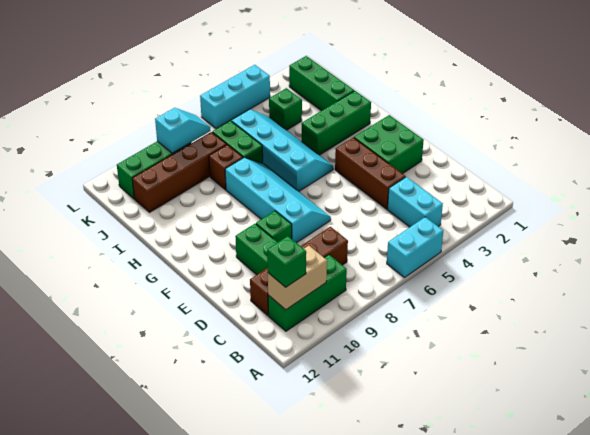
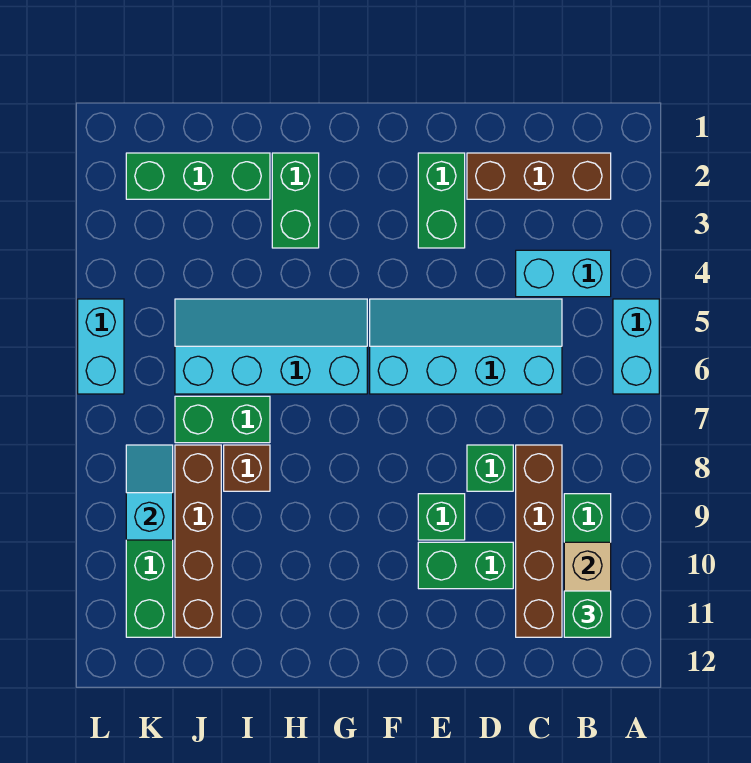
brown 1x3 brick [335,138,406,209] -> brown 1x3 brick moved to [467,153,611,199]
green 2x2 brick [354,115,424,174] -> green 1x2 brick [418,153,465,248]
cyan 2x4 slope [225,158,331,243] -> cyan 2x4 slope moved to [370,299,562,394]
green 1x3 brick [302,91,371,155] -> green 1x2 brick [272,153,319,248]
green 1x1 brick [269,88,302,130] -> green 1x1 brick moved to [467,445,513,491]
cyan 1x3 brick [200,65,270,129] -> cyan 1x2 brick [78,299,124,394]

